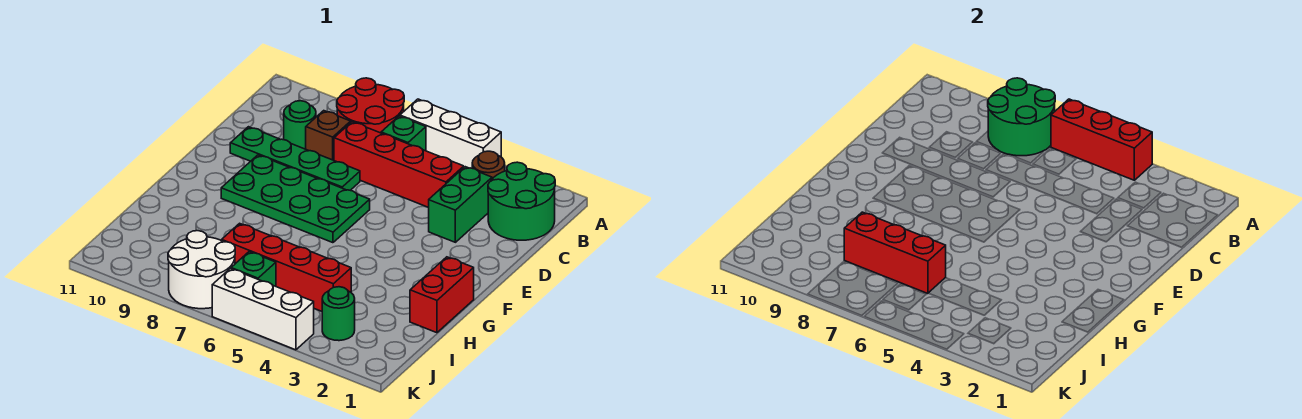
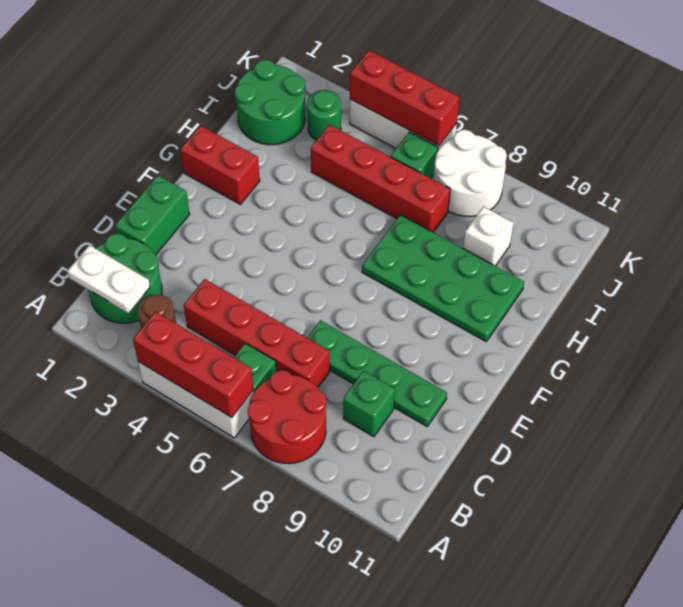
green 2x2 round brick [988,78,1055,156] -> green 2x2 round brick moved to [235,60,305,145]
none -> white 1x2 plate [67,245,150,313]
green 1x2 brick [428,167,492,242] -> green 1x2 brick moved to [115,175,190,255]
brown 1x1 brick [306,111,351,160] -> none
green 1x1 round brick [284,101,316,149] -> green 1x1 brick [343,371,395,437]
green 2x4 plate [221,155,370,243] -> green 2x4 plate moved to [362,215,524,341]
red 1x2 brick [410,257,474,333] -> red 1x2 brick turned to [181,126,260,204]
red 1x3 brick [844,212,946,294] -> red 1x3 brick moved to [350,50,459,146]
none -> white 1x1 brick [463,207,514,266]

